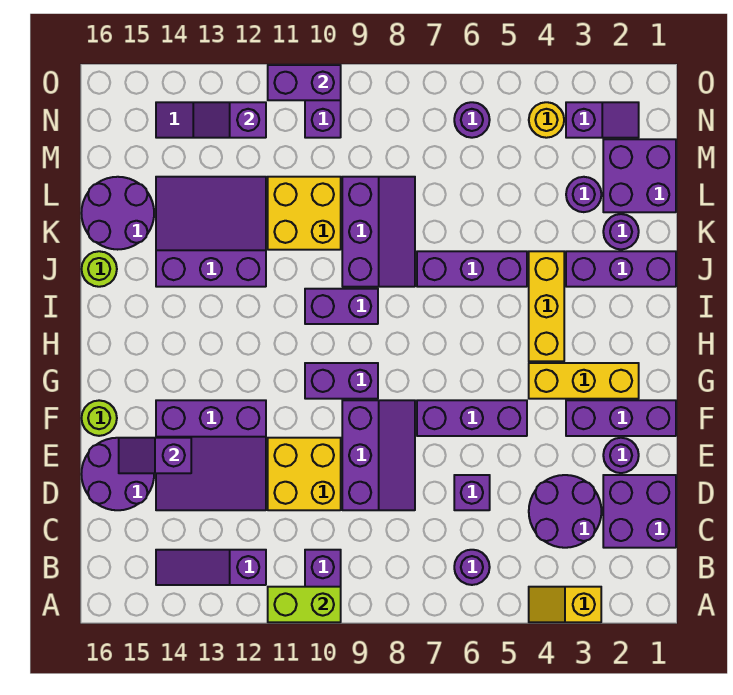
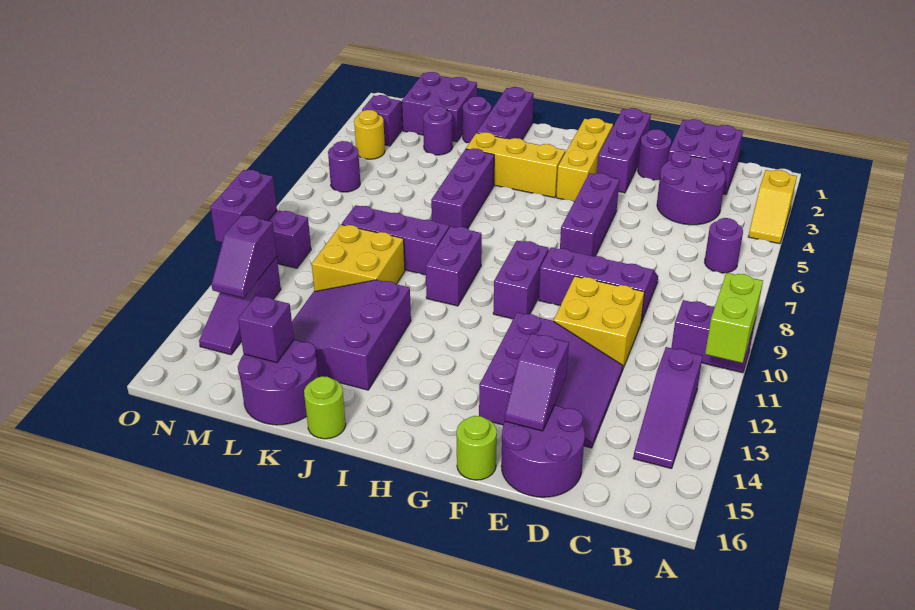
purple 1x1 brick [454,475,490,510] -> purple 1x1 brick moved to [238,296,294,362]

